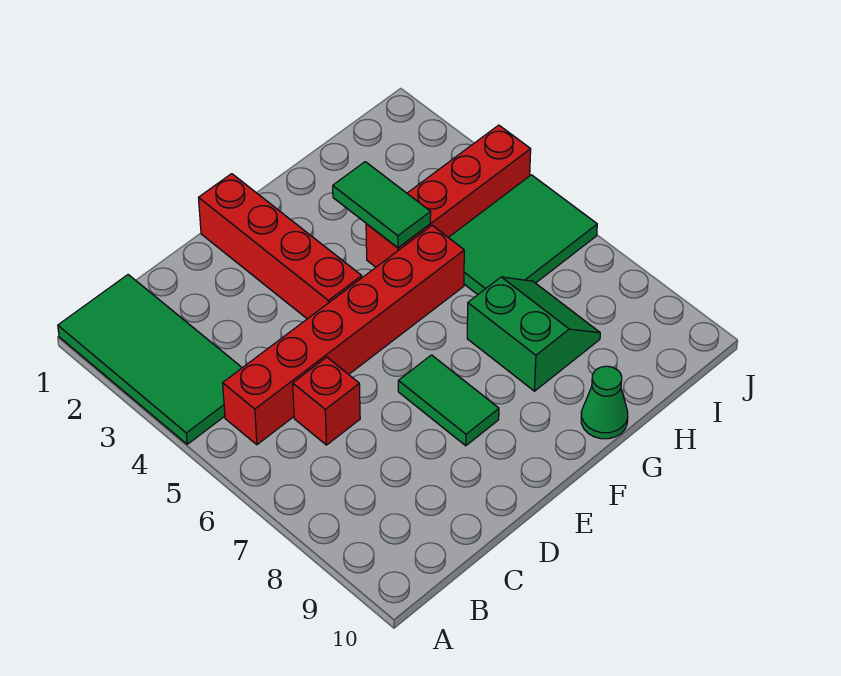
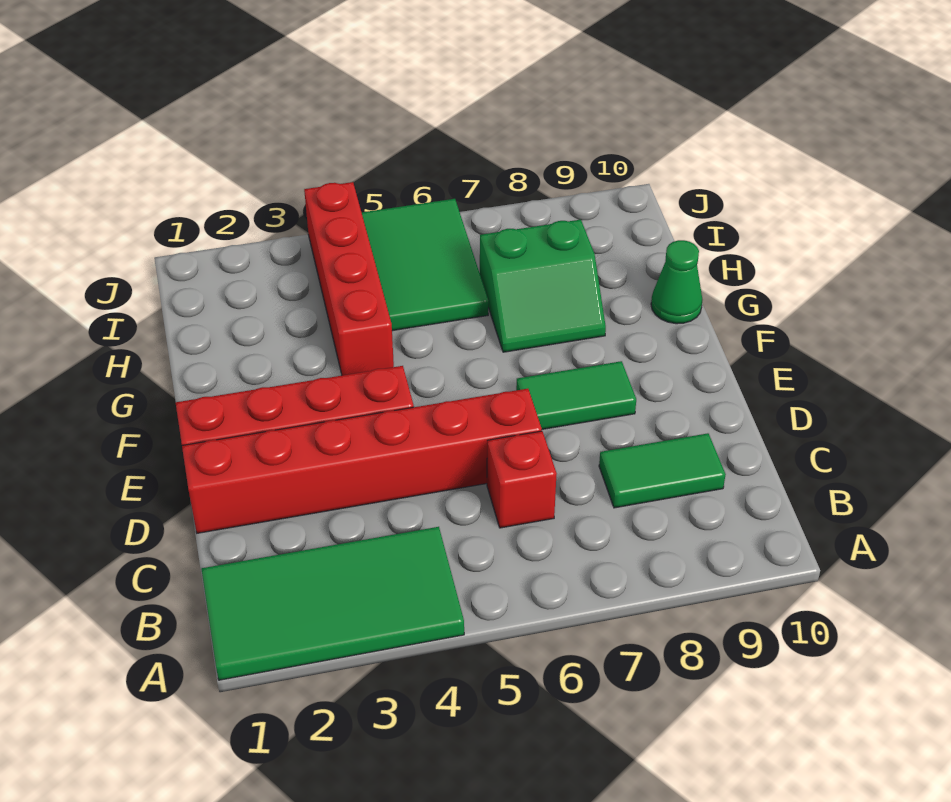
red 1x6 brick [223,225,464,445] -> red 1x6 brick turned to [182,389,542,533]
green 1x2 tile [333,162,431,248] -> green 1x2 tile moved to [599,433,726,508]
green 2x2 slope [467,277,600,391] -> green 2x2 slope turned to [480,220,606,352]

